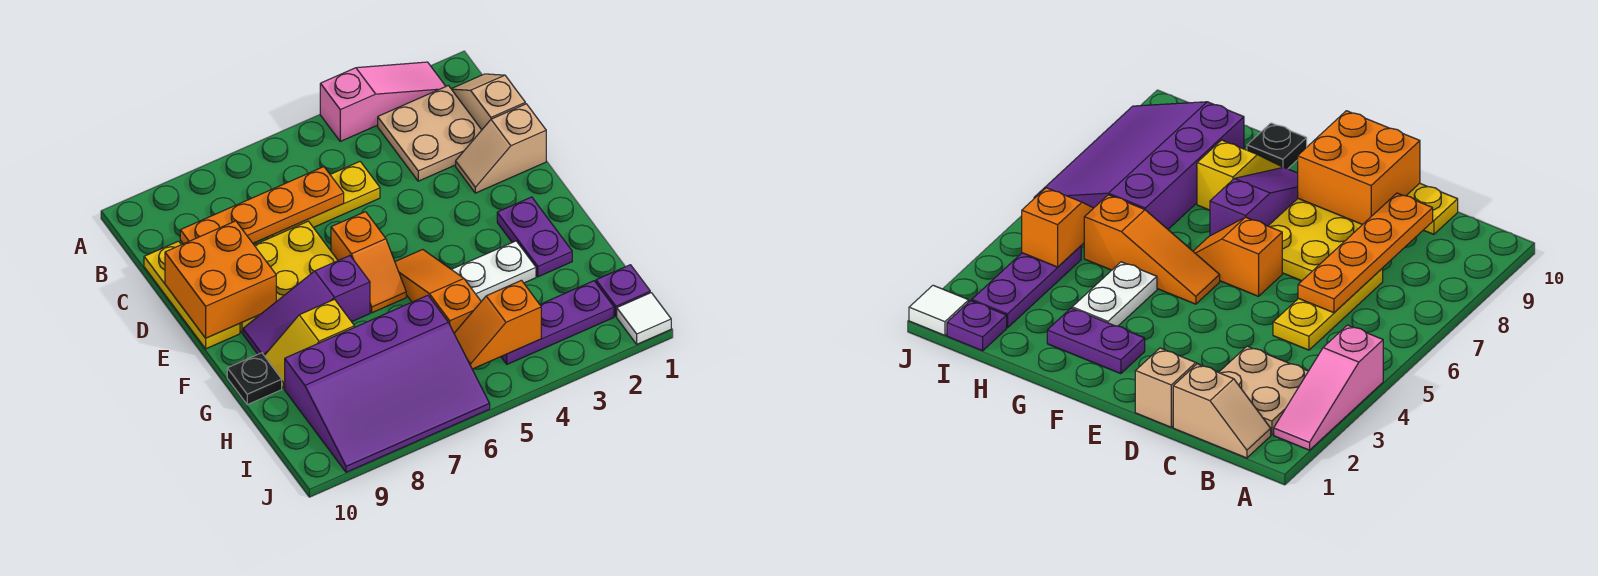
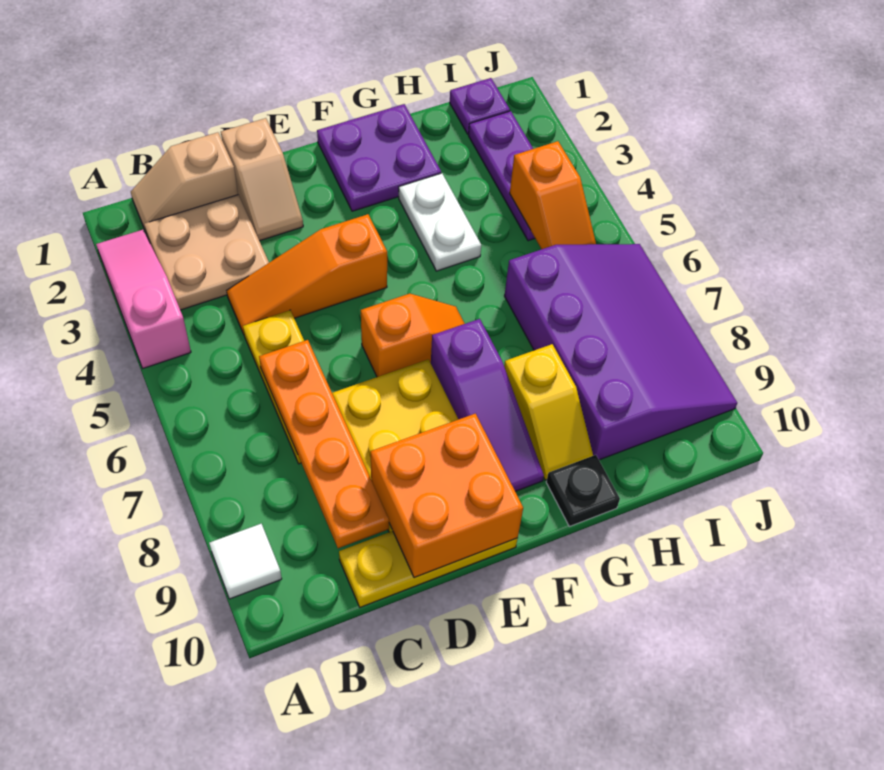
purple 1x2 plate [497,197,572,277] -> purple 2x2 plate [317,104,441,211]
orange 1x3 slope [395,250,481,333] -> orange 1x3 slope moved to [227,214,387,334]
white 1x1 tile [617,293,671,344] -> white 1x1 tile moved to [209,524,282,599]

